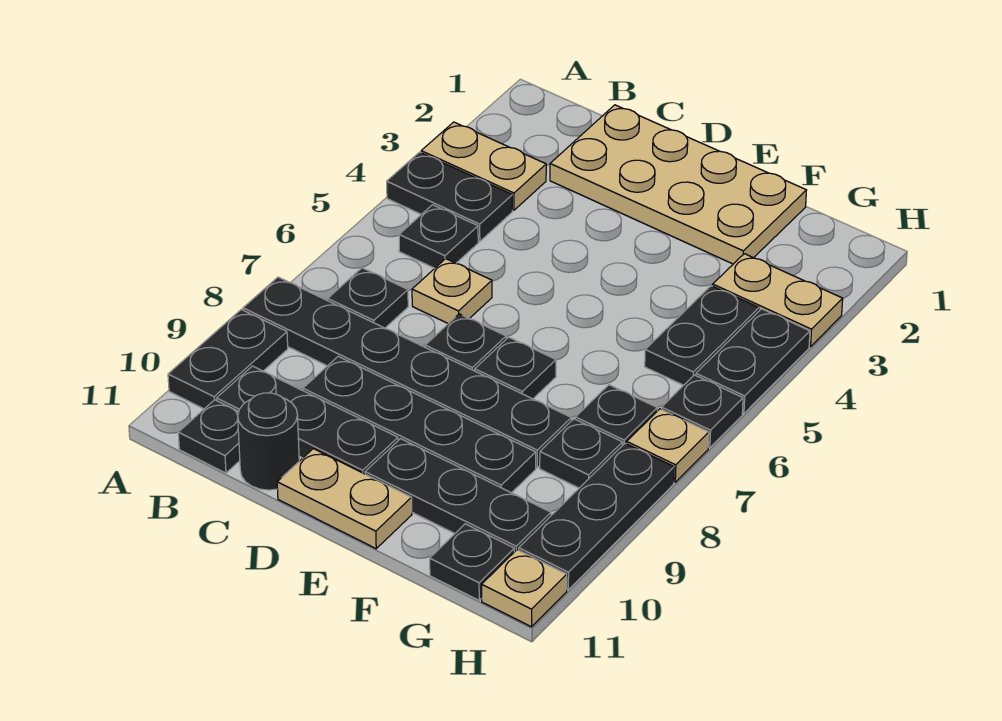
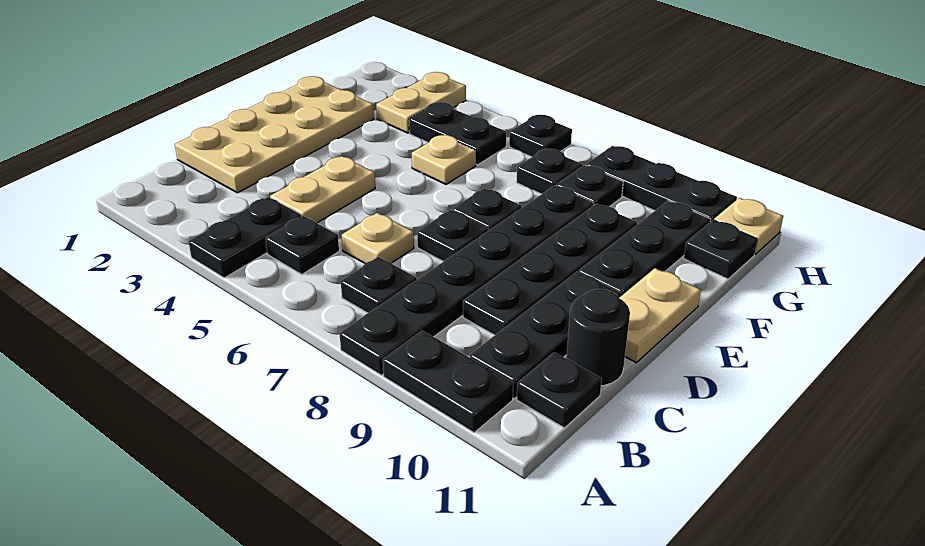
tan 1x2 plate [421,122,546,210] -> tan 1x2 plate moved to [270,156,375,223]
black 1x2 plate [696,309,810,413] -> none
tan 1x1 plate [627,409,709,482] -> tan 1x1 plate moved to [412,135,476,184]

